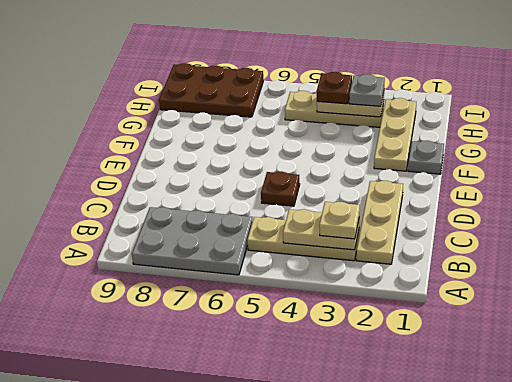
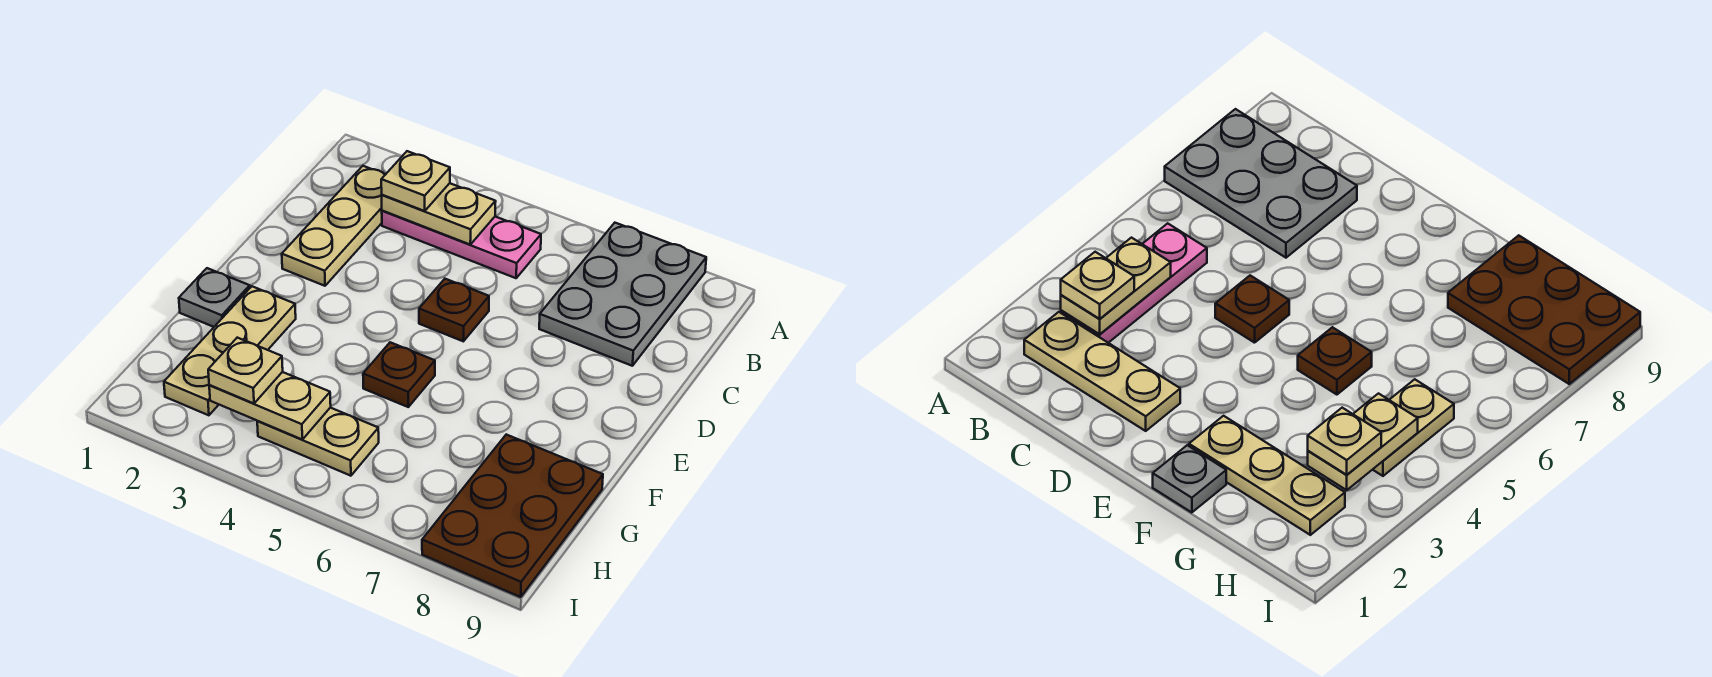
grey 2x3 plate [132,207,252,275] -> grey 2x3 plate turned to [539,223,706,366]
tan 1x3 plate [247,217,359,261] -> pink 1x3 plate [382,211,541,278]
tan 1x3 plate [285,91,384,127] -> tan 1x2 plate [257,408,379,476]
grey 1x1 plate [349,74,385,106] -> tan 1x1 plate [208,338,283,403]
brown 1x1 plate [317,72,352,104] -> brown 1x1 plate moved to [363,342,435,407]
brown 2x3 plate [159,63,263,117] -> brown 2x3 plate turned to [422,435,603,597]

